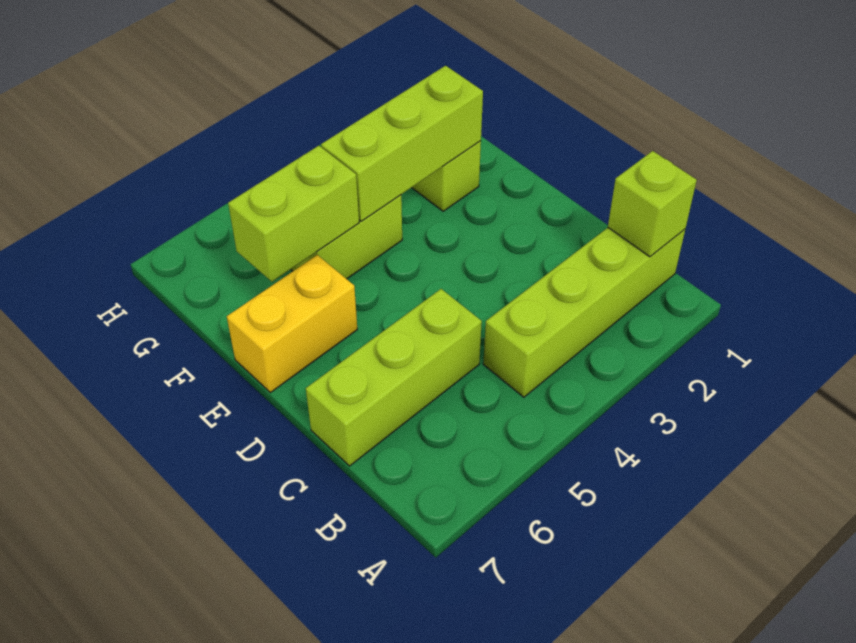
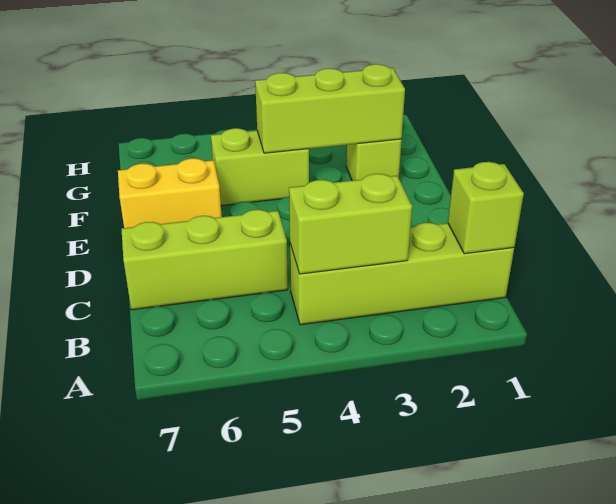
lime 1x2 brick [228,146,359,282] -> lime 1x2 brick moved to [289,174,412,274]

